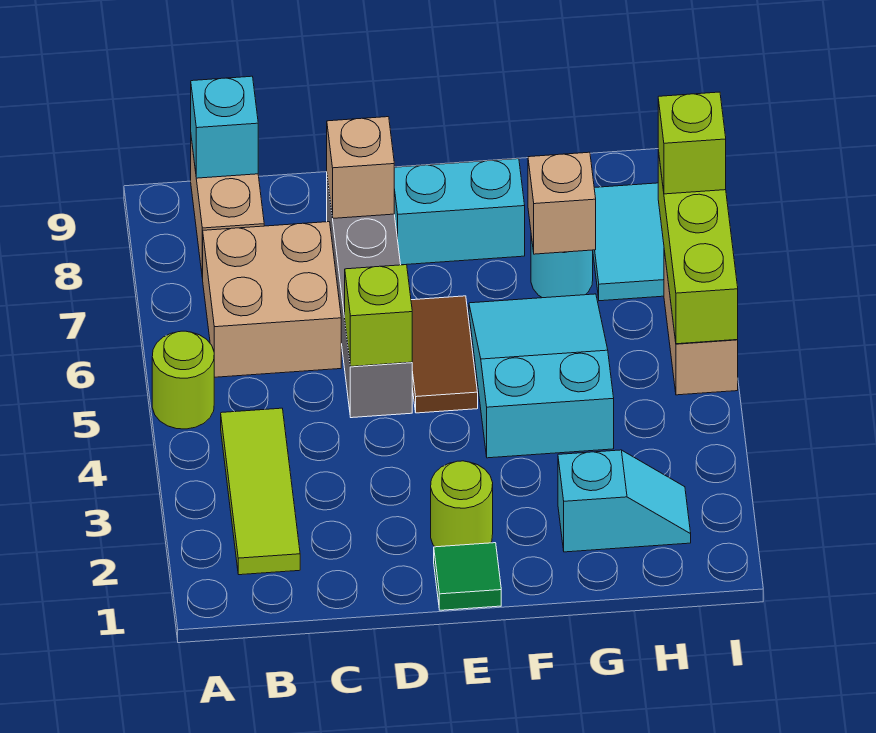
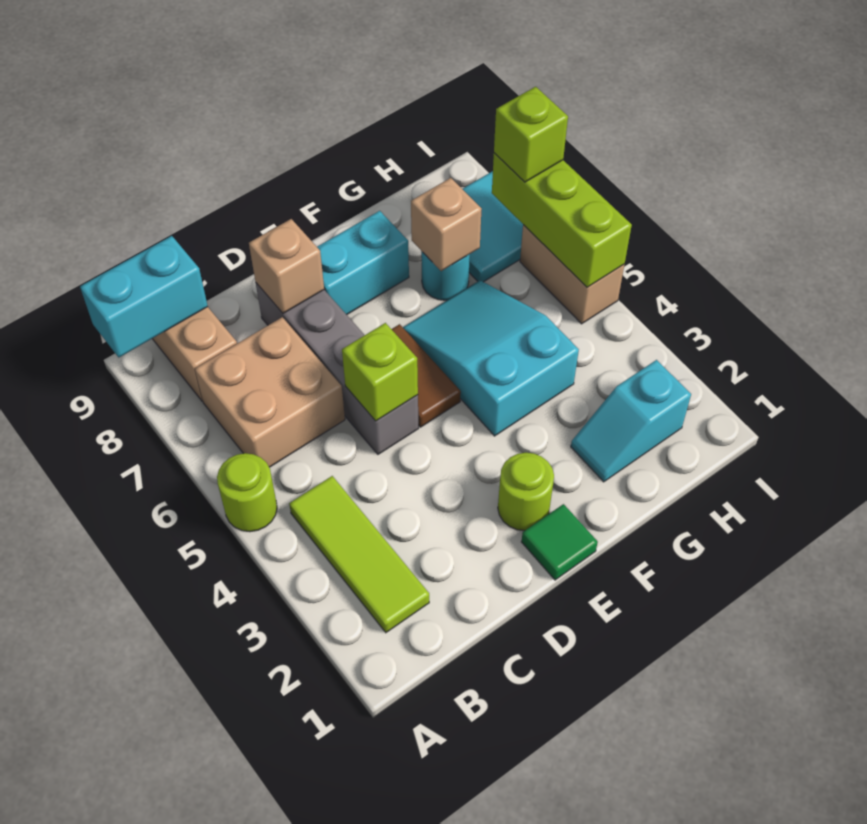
cyan 1x1 brick [191,76,258,178] -> cyan 1x2 brick [80,236,208,357]
cyan 1x2 slope [558,450,691,552] -> cyan 1x2 slope turned to [571,360,691,482]

